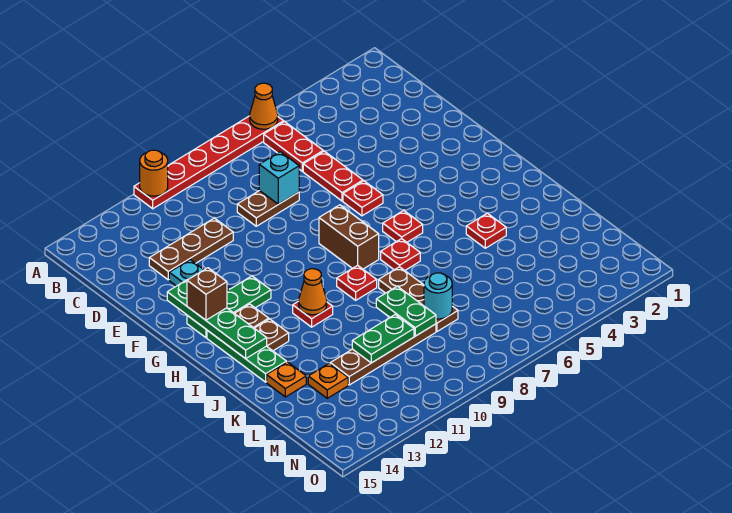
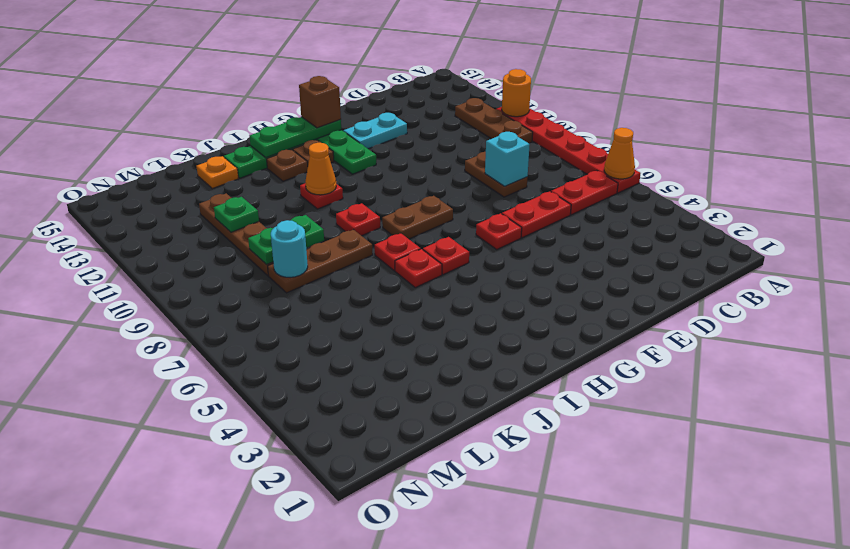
brown 1x3 plate [149,218,233,280] -> brown 1x3 plate moved to [455,98,533,143]
green 1x4 plate [167,279,267,359] -> green 1x3 plate [250,117,341,158]
brown 1x2 brick [319,205,379,269] -> brown 1x2 plate [382,196,453,239]
red 1x1 plate [466,213,506,248] -> red 1x1 plate moved to [395,249,442,287]
green 1x2 plate [352,315,414,363] -> green 1x1 plate [214,197,259,232]
orange 1x1 plate [308,363,348,398] -> none

